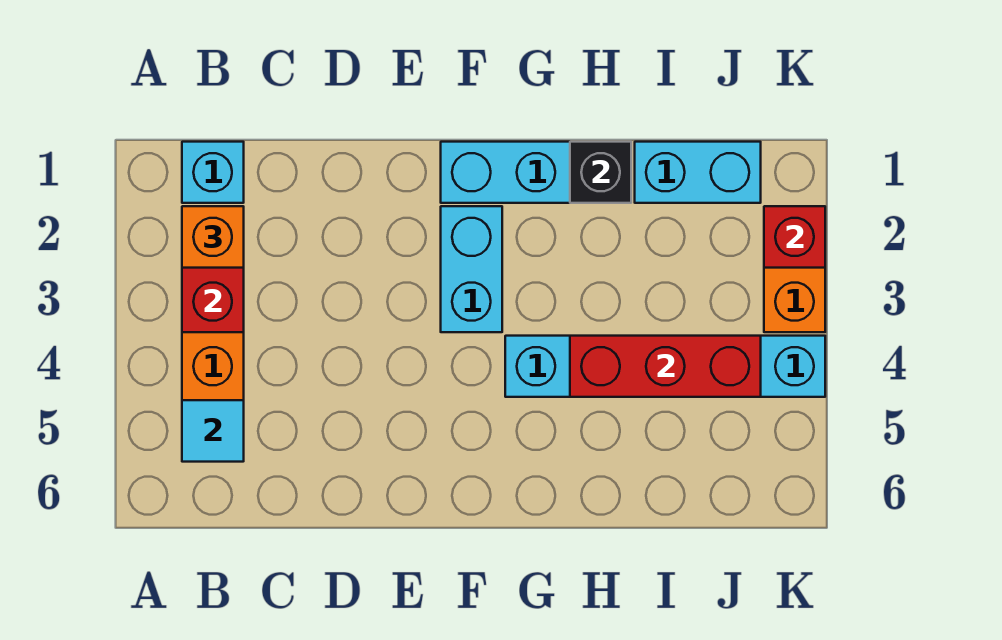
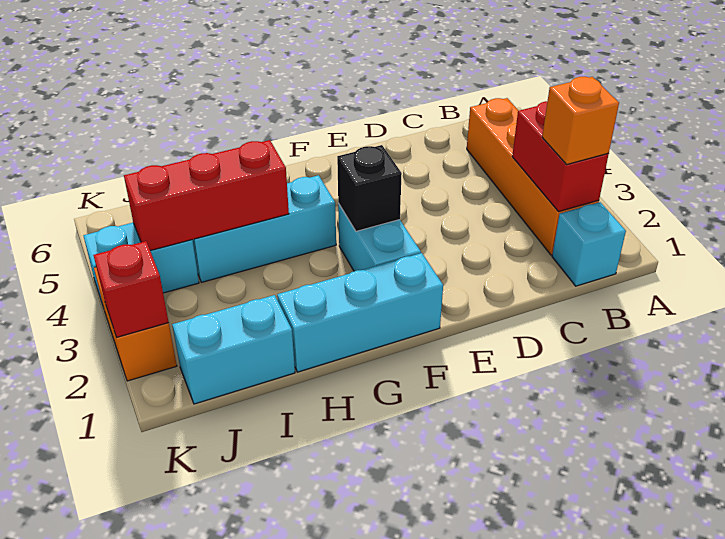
cyan 1x1 tile [182,400,244,462] -> none
black 1x1 brick [570,142,631,203] -> black 1x1 brick moved to [337,145,402,231]

